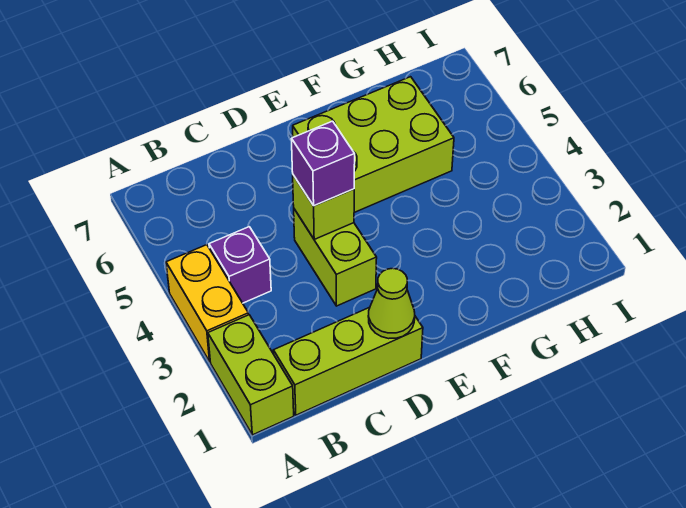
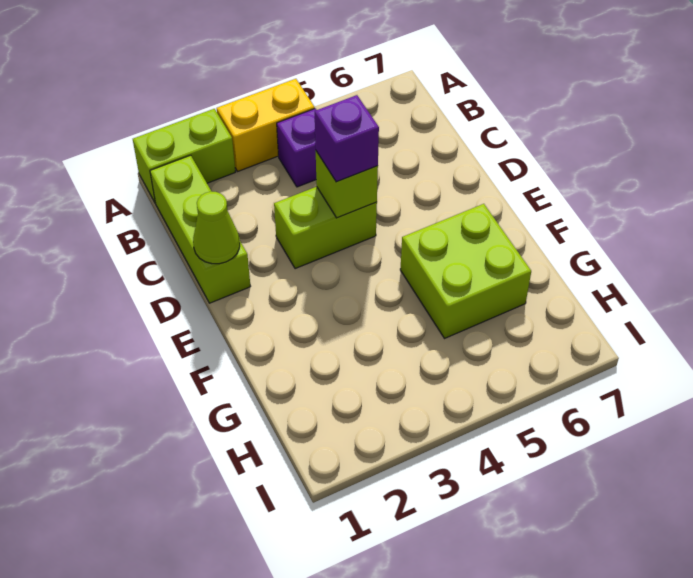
lime 2x3 brick [293,77,454,212] -> lime 2x2 brick [400,204,531,338]

